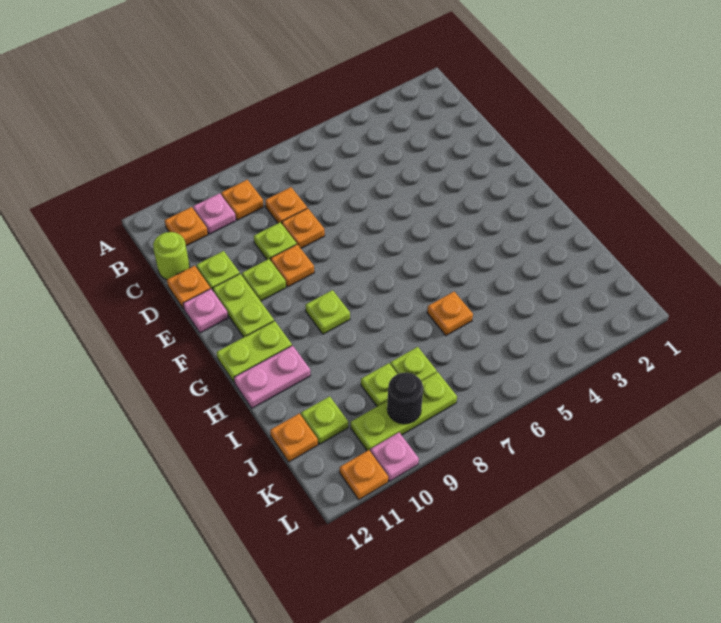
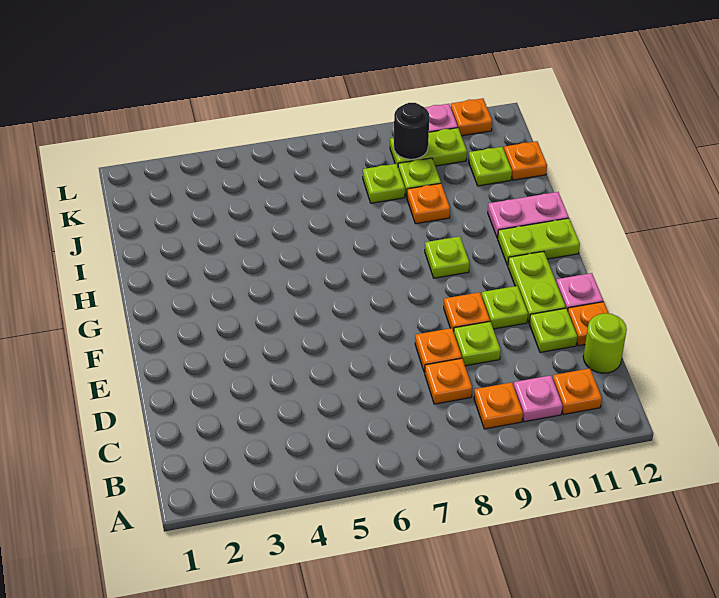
orange 1x1 plate [427,292,473,335] -> orange 1x1 plate moved to [407,183,450,224]
lime 1x3 plate [351,372,457,451] -> lime 1x2 plate [390,128,467,166]

